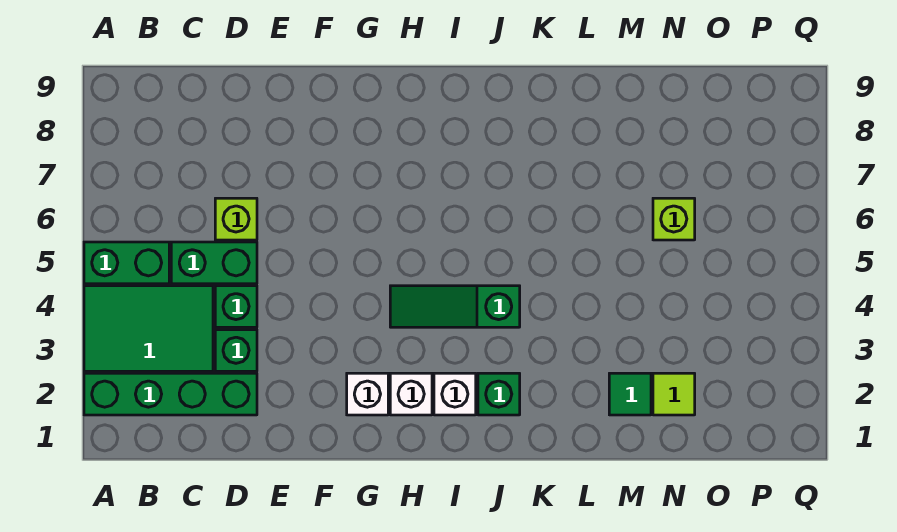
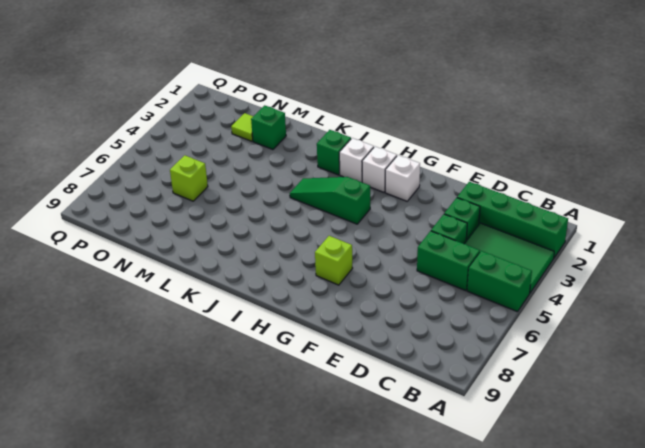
lime 1x1 brick [215,198,257,240] -> lime 1x1 brick moved to [315,236,353,285]
green 1x3 slope [390,286,520,327] -> green 1x3 slope turned to [290,177,370,224]
green 1x1 tile [609,373,651,415] -> green 1x1 brick [251,105,286,150]

